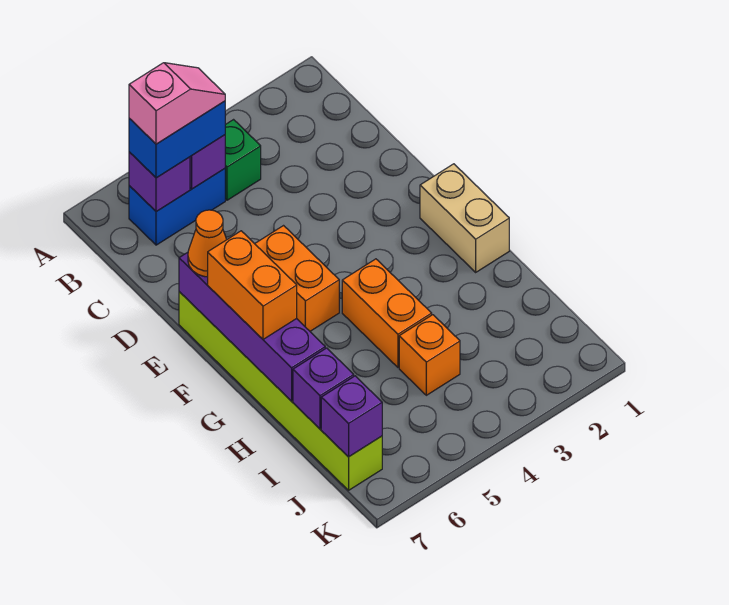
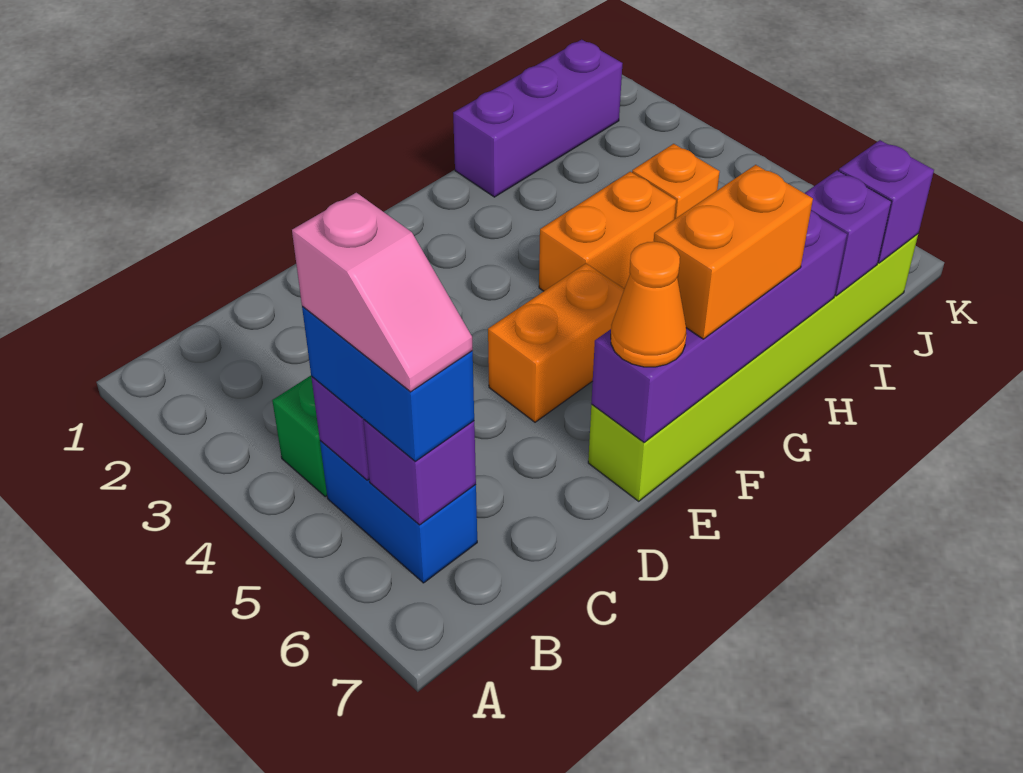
pink 1x2 slope [129,63,225,144] -> pink 1x2 slope turned to [292,193,473,392]
tan 1x2 brick [420,164,509,272] -> none
none -> purple 1x3 brick [453,40,622,197]

